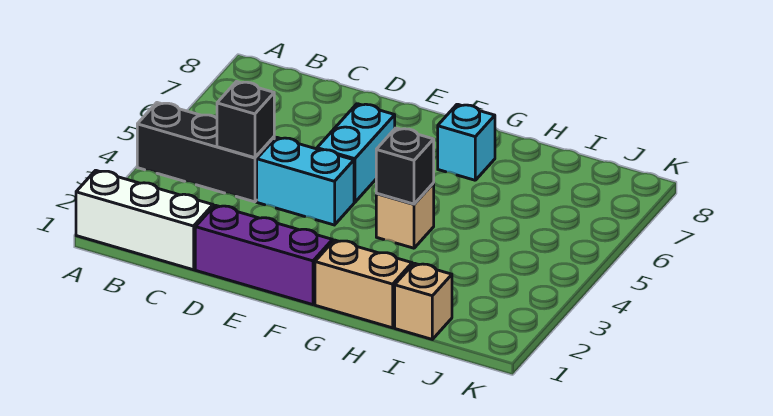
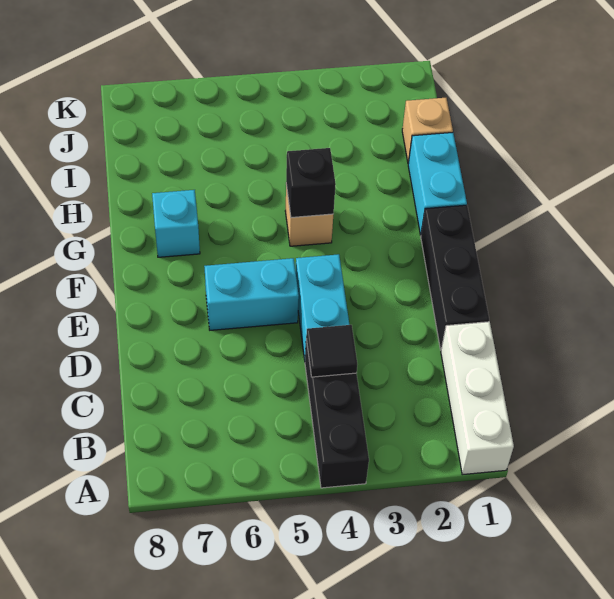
black 1x1 brick [217,81,274,158] -> black 1x1 tile [306,325,357,377]
purple 1x3 brick [195,205,332,305] -> black 1x3 brick [421,205,489,350]
tan 1x2 brick [315,240,412,328] -> cyan 1x2 brick [408,133,467,235]

